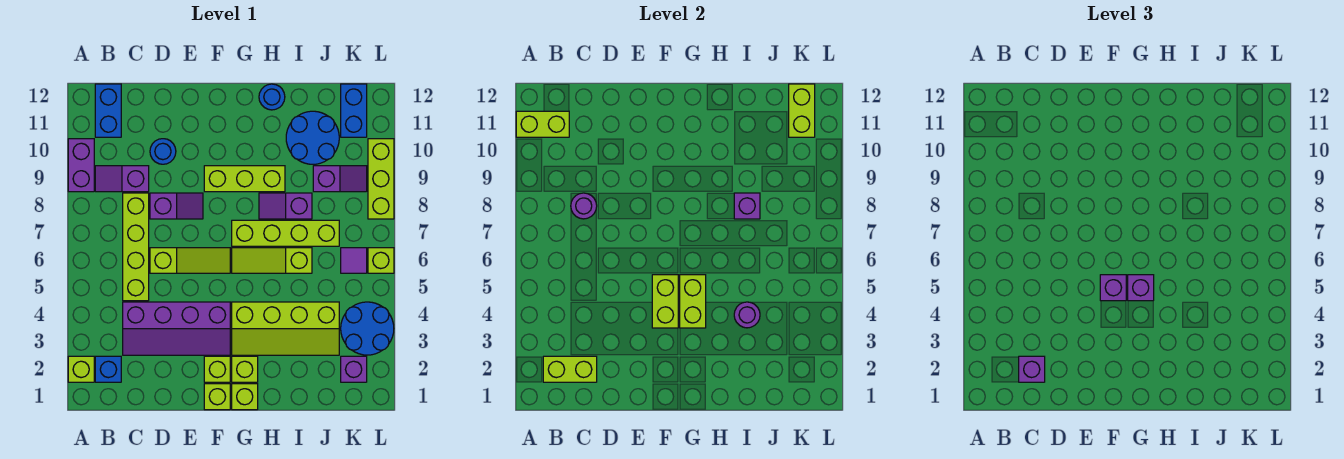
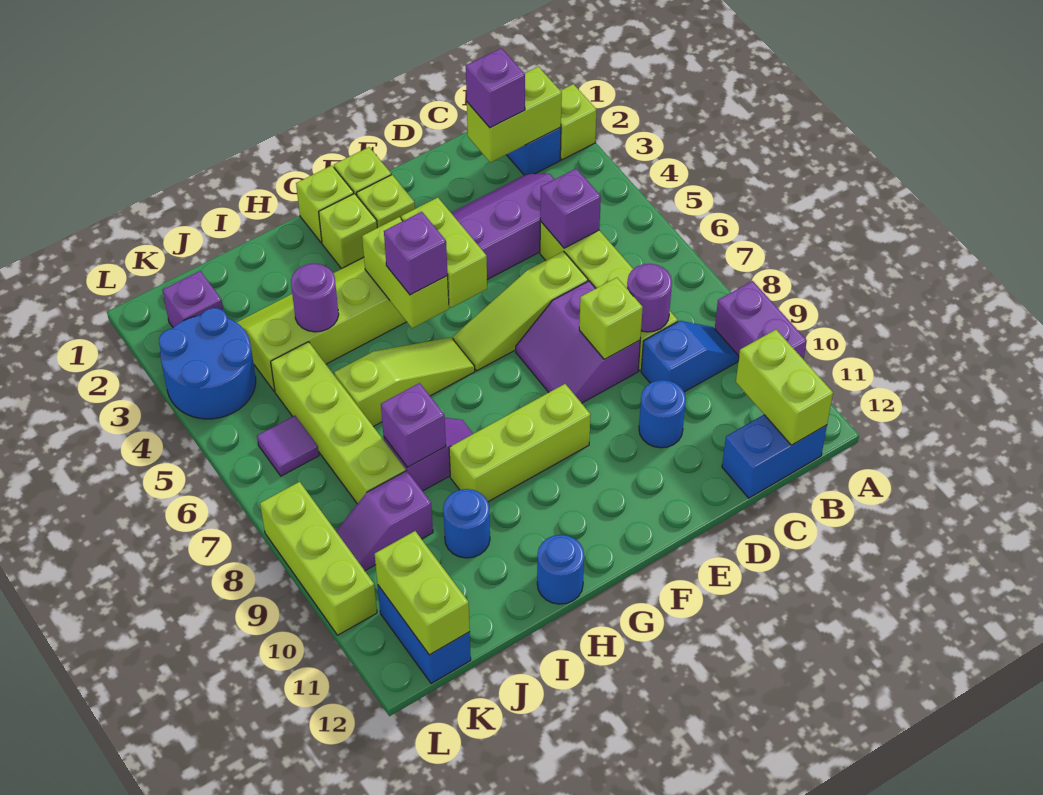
lime 1x2 brick [516,111,569,137] -> lime 1x2 brick turned to [736,330,833,445]
purple 1x2 slope [95,166,149,192] -> blue 1x2 slope [641,321,739,392]
blue 1x2 brick [95,84,121,137] -> blue 1x2 brick turned to [722,415,827,498]
purple 1x2 slope [150,193,203,219] -> purple 2x2 slope [516,281,640,403]
purple 1x1 brick [1100,275,1126,301] -> purple 1x1 brick moved to [540,169,601,248]
lime 1x4 brick [232,220,339,246] -> lime 1x4 brick turned to [271,342,406,504]
blue 2x2 round brick [286,111,339,164] -> blue 1x1 round brick [443,489,490,558]
lime 1x1 brick [368,248,394,273] -> lime 1x1 brick moved to [579,278,643,360]

